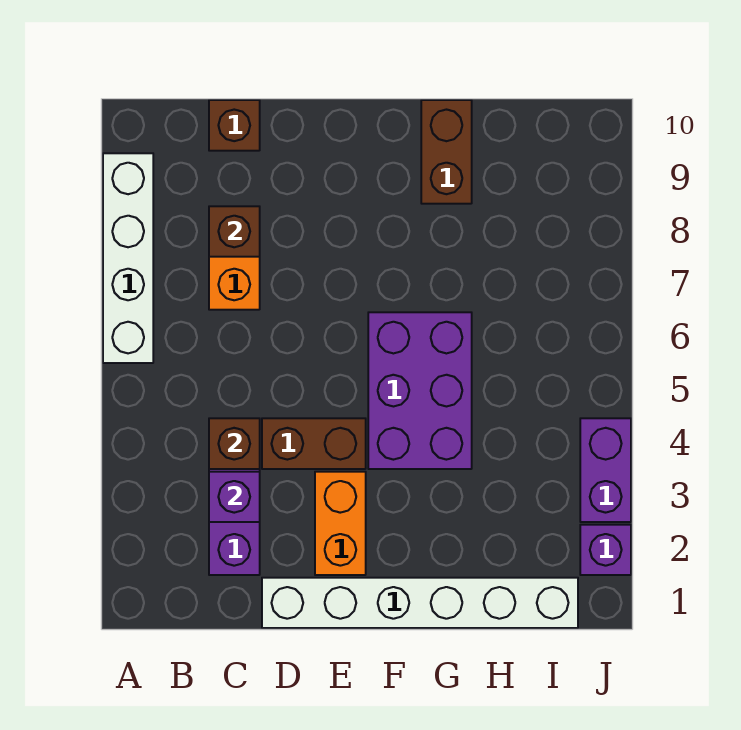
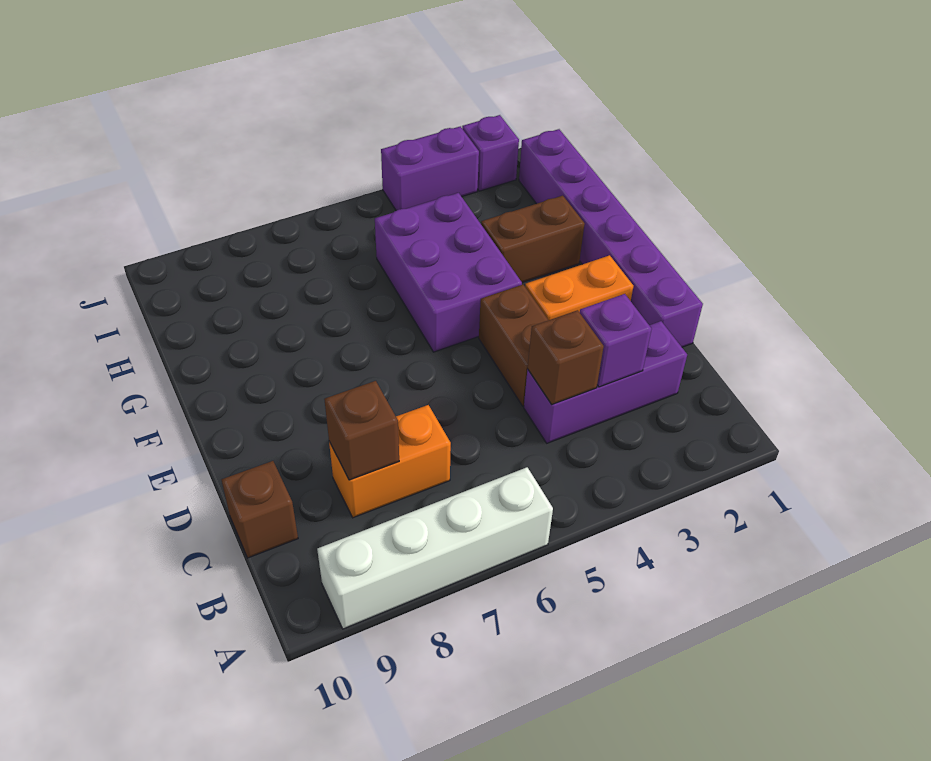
white 1x6 brick [262,578,578,628] -> purple 1x6 brick [519,129,703,347]
purple 2x3 brick [368,312,472,469] -> purple 2x3 brick turned to [375,193,522,352]
brown 1x2 brick [421,100,472,204] -> brown 1x2 brick moved to [481,196,585,283]

